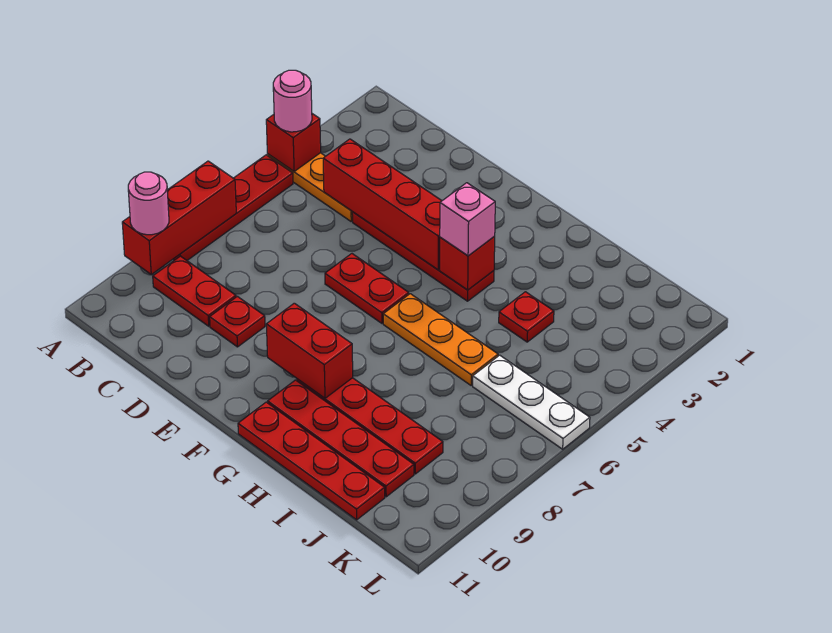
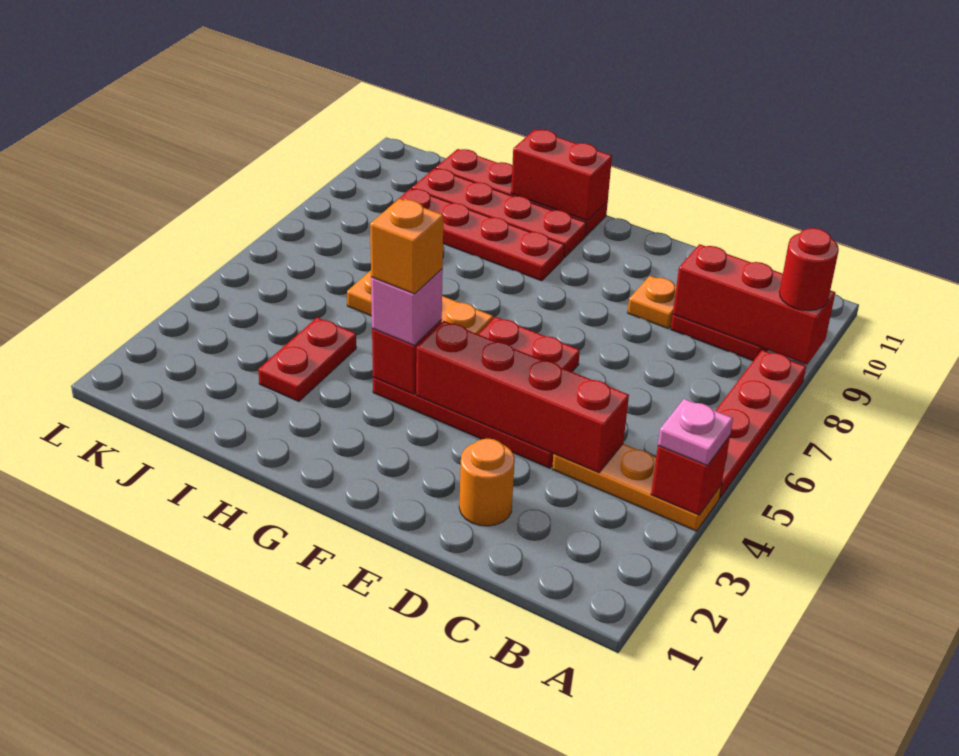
pink 1x1 round brick [273,70,312,132] -> pink 1x1 plate [658,399,733,465]
red 1x3 brick [122,161,236,274] -> red 1x3 brick turned to [673,244,835,364]
pink 1x1 round brick [128,172,169,235] -> red 1x1 round brick [780,228,839,311]
none -> orange 1x1 round brick [459,439,515,526]
red 1x1 plate [210,296,265,347] -> orange 1x1 plate [628,276,677,329]
red 1x2 brick [266,303,353,398] -> red 1x2 brick moved to [511,130,612,221]
none -> orange 1x1 brick [370,199,444,294]
red 1x1 plate [499,292,554,342] -> red 1x2 plate [258,317,356,401]
white 1x3 plate [473,355,590,449] -> none

